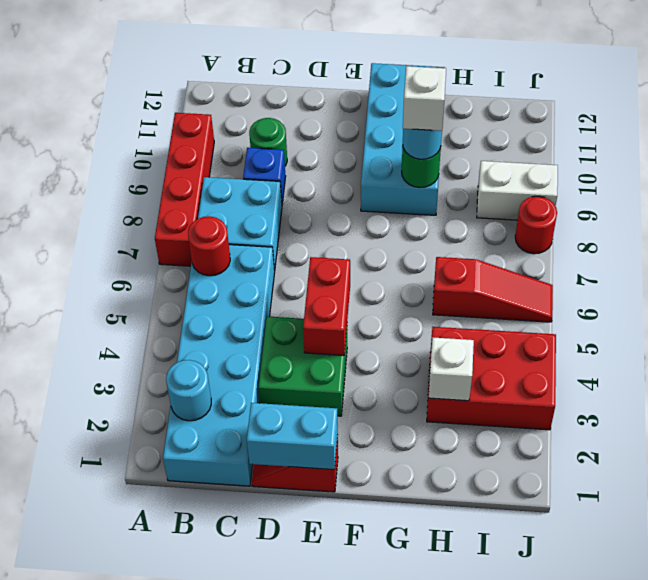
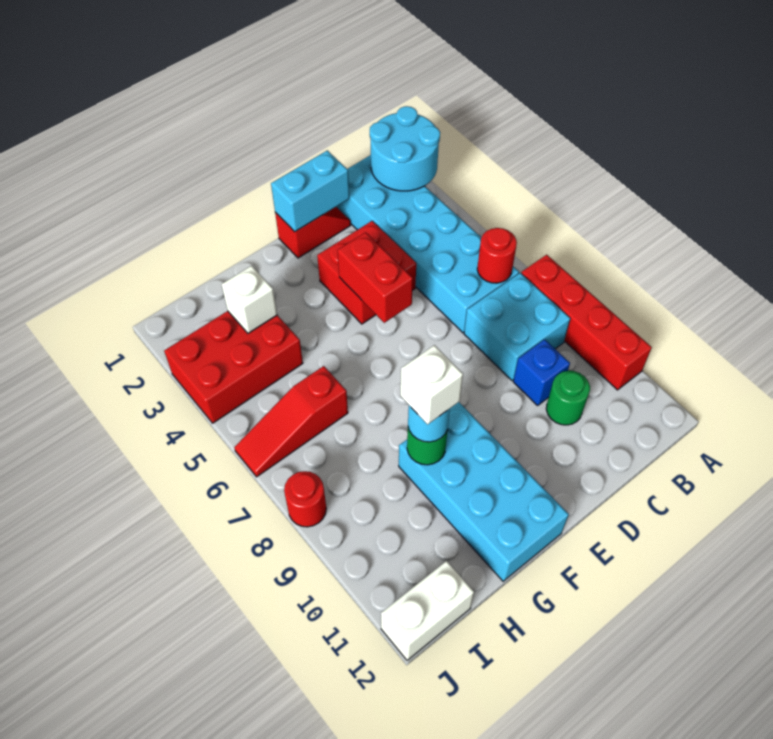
cyan 1x1 round brick [166,360,211,421] -> cyan 2x2 round brick [370,106,440,191]
green 2x2 brick [258,317,347,416] -> red 2x2 brick [317,221,416,324]
white 1x2 brick [477,161,558,220] -> white 1x2 brick moved to [381,561,474,660]

